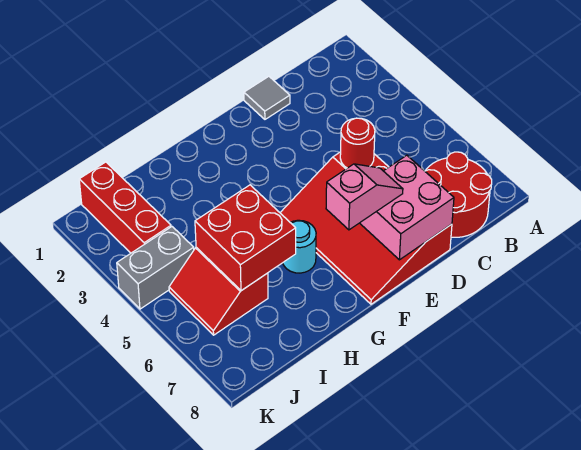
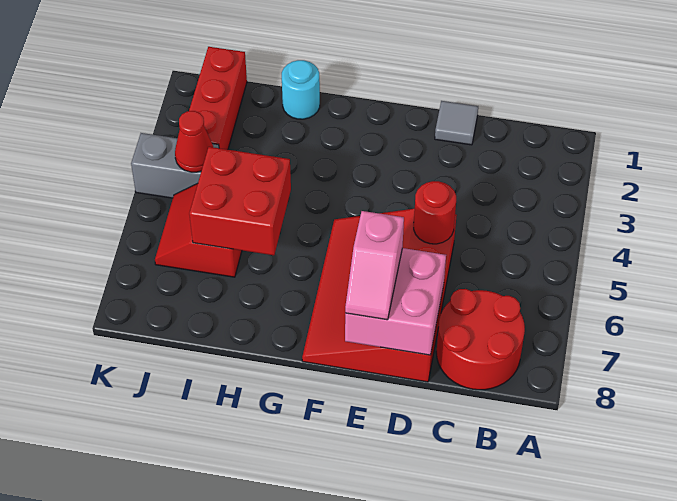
pink 1x2 slope [326,164,403,230] -> pink 1x2 slope turned to [345,211,404,320]
cyan 1x1 round brick [283,220,316,273] -> cyan 1x1 round brick moved to [282,60,320,119]
none -> red 1x1 cone [175,111,213,172]

